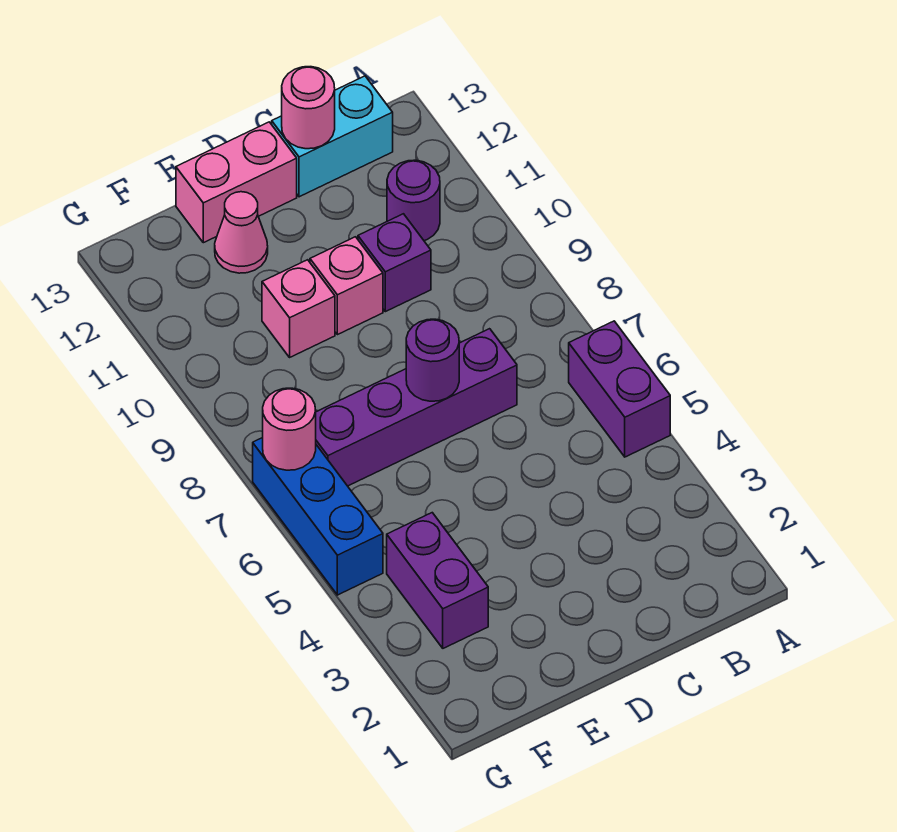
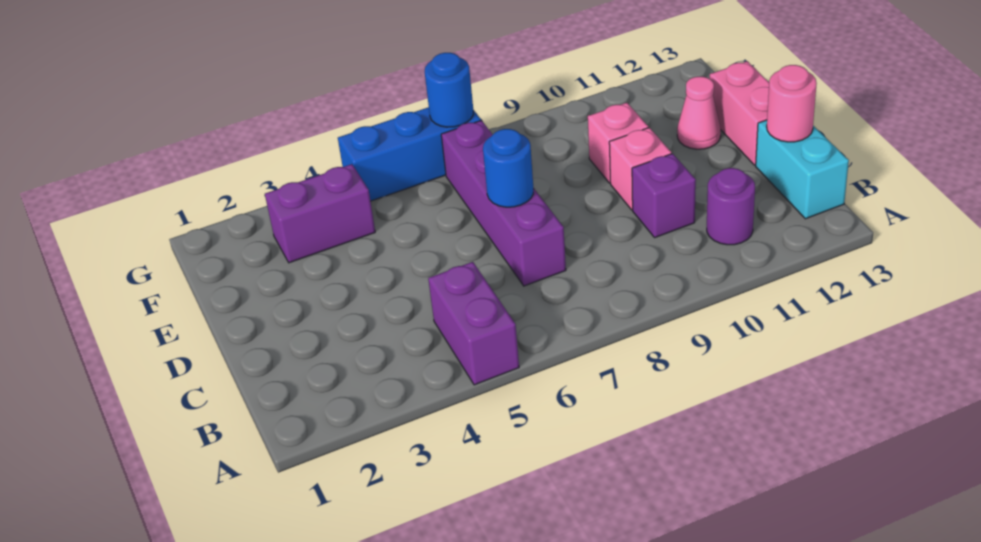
purple 1x2 brick [569,321,670,457] -> purple 1x2 brick turned to [428,262,519,385]
purple 1x1 round brick [406,319,459,401] -> blue 1x1 round brick [483,129,533,207]
pink 1x1 round brick [263,388,316,470] -> blue 1x1 round brick [425,53,473,127]

